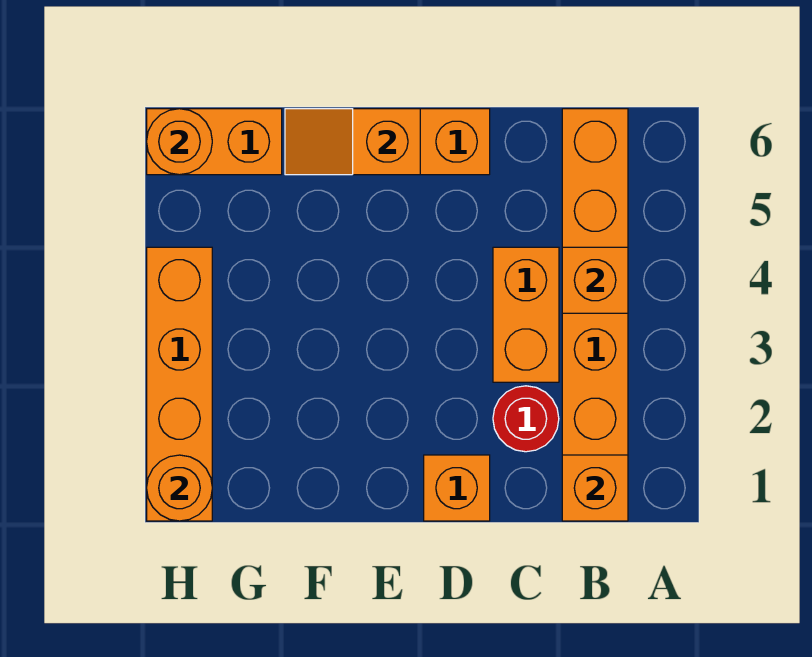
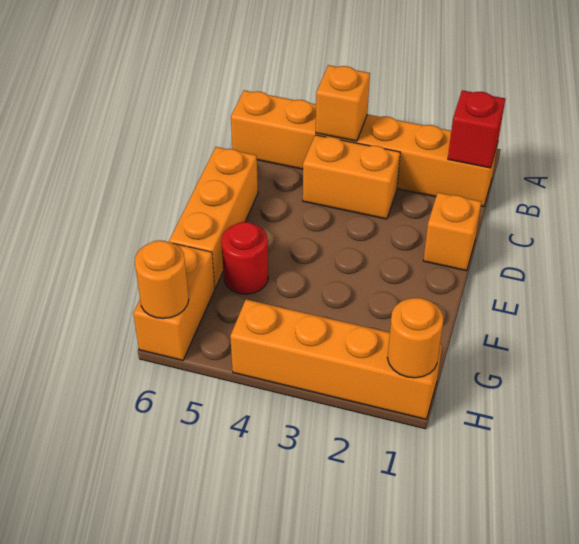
orange 1x1 brick [562,455,628,521] -> red 1x1 brick [448,90,505,168]
red 1x1 round brick [493,386,559,452] -> red 1x1 round brick moved to [221,222,268,294]
orange 1x2 slope [285,109,420,175] -> none

